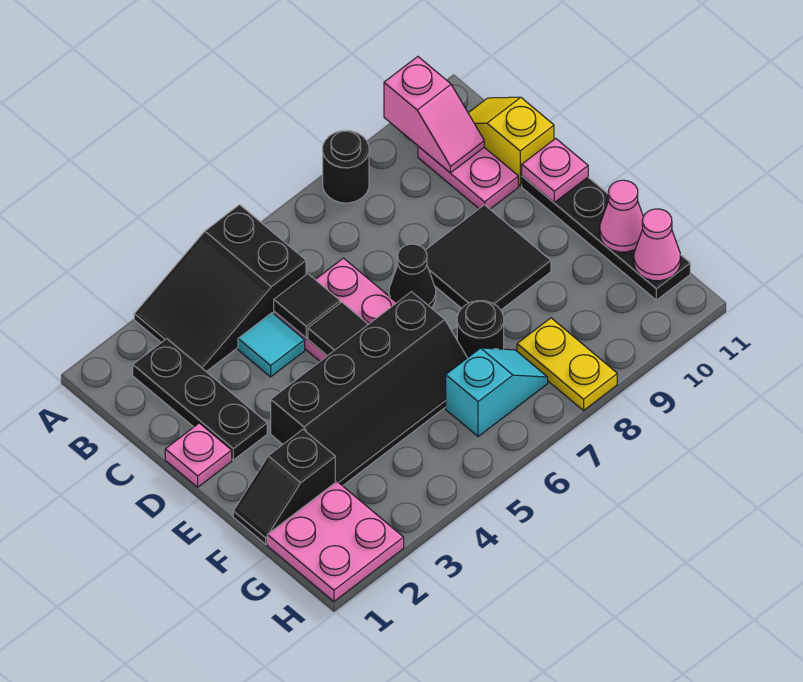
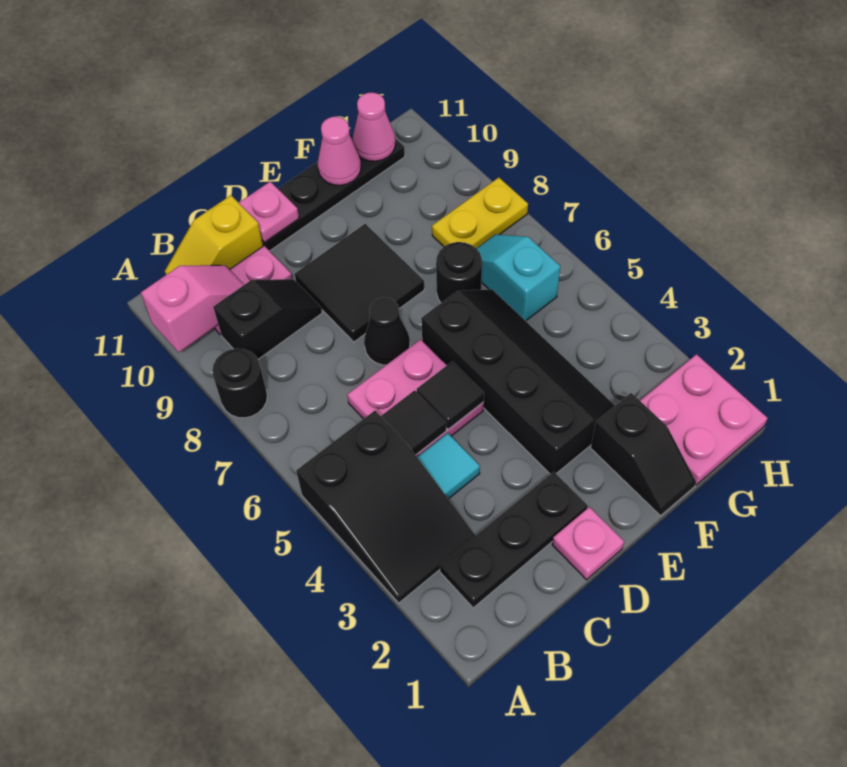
none -> black 1x2 slope [213,279,322,359]

